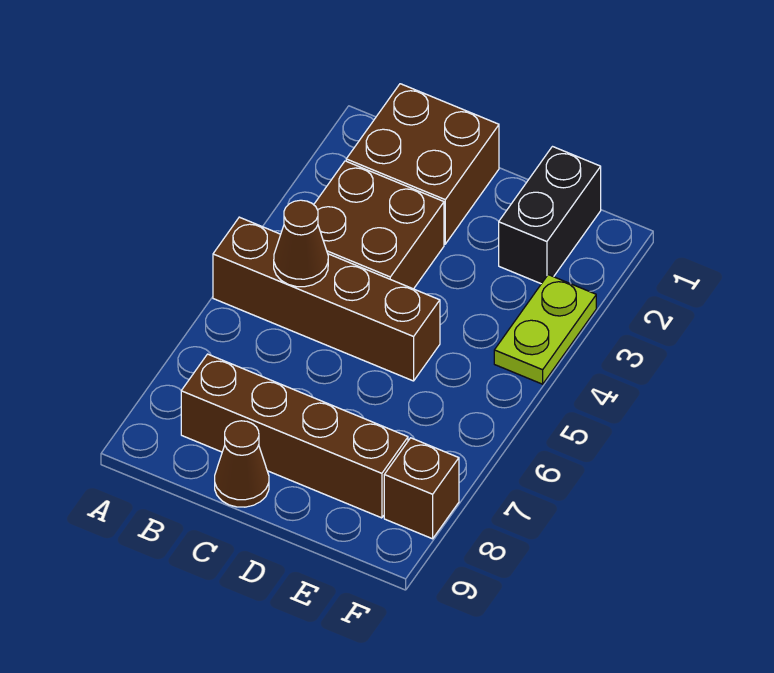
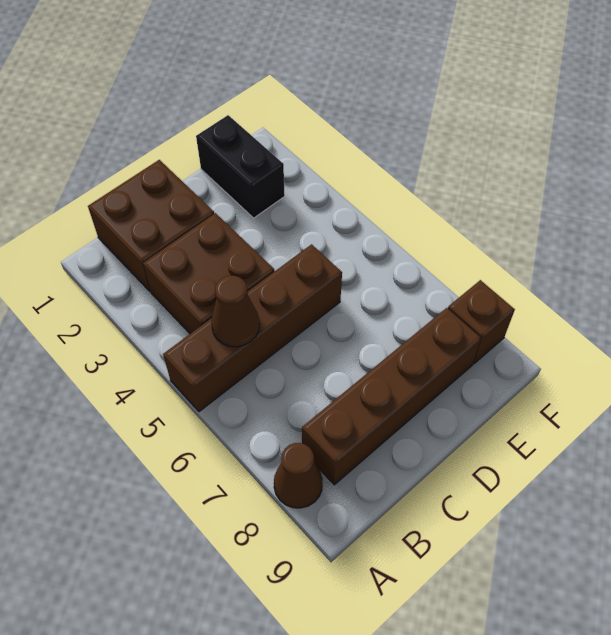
brown 1x1 cone [215,421,269,507] -> brown 1x1 cone moved to [274,443,323,508]
lime 1x2 plate [494,275,596,384] -> none

